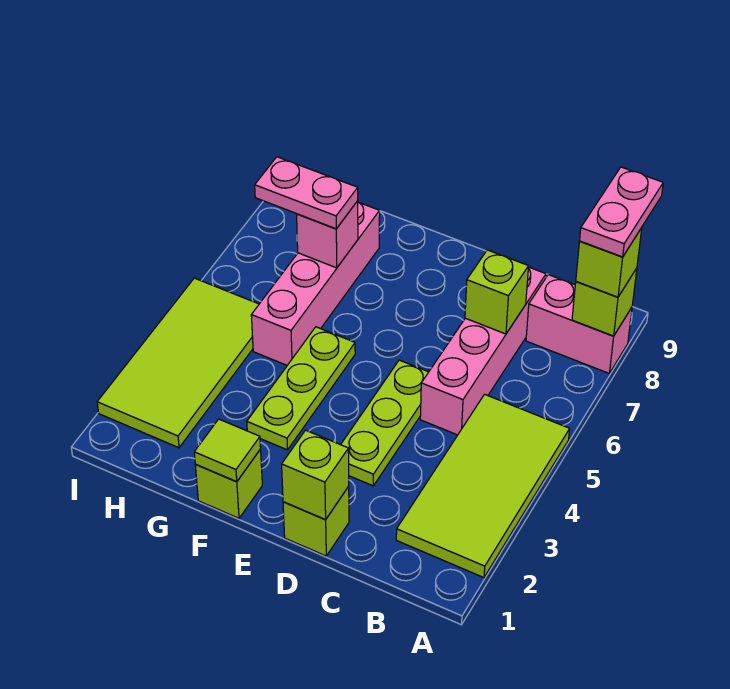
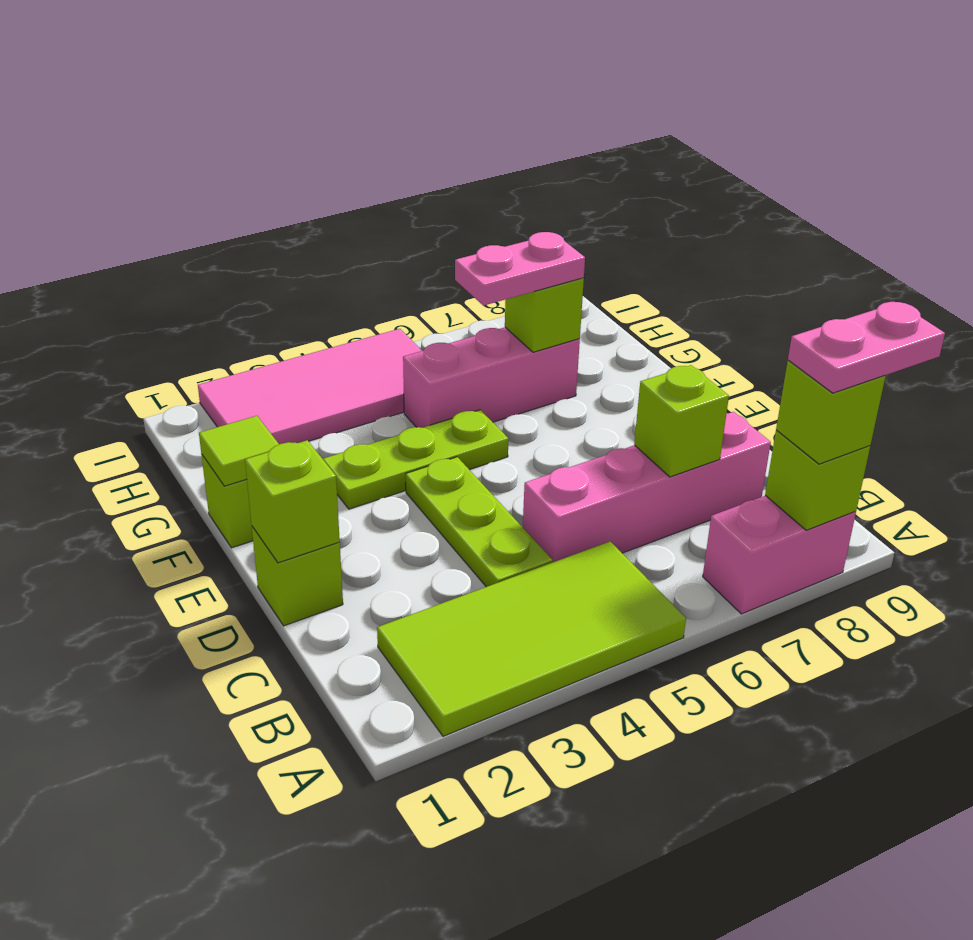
pink 1x2 brick [526,275,632,373] -> pink 1x2 brick turned to [703,496,856,614]
lime 1x3 plate [341,360,428,486] -> lime 1x3 plate turned to [406,457,553,587]
pink 1x4 brick [251,202,380,365] -> pink 1x3 brick [403,327,580,428]
pink 1x1 brick [297,201,358,268] -> lime 1x1 brick [505,278,584,352]
pink 1x2 plate [255,157,358,229] -> pink 1x2 plate turned to [455,232,585,306]
lime 2x4 tile [97,278,259,448] -> pink 2x4 tile [198,329,422,444]

